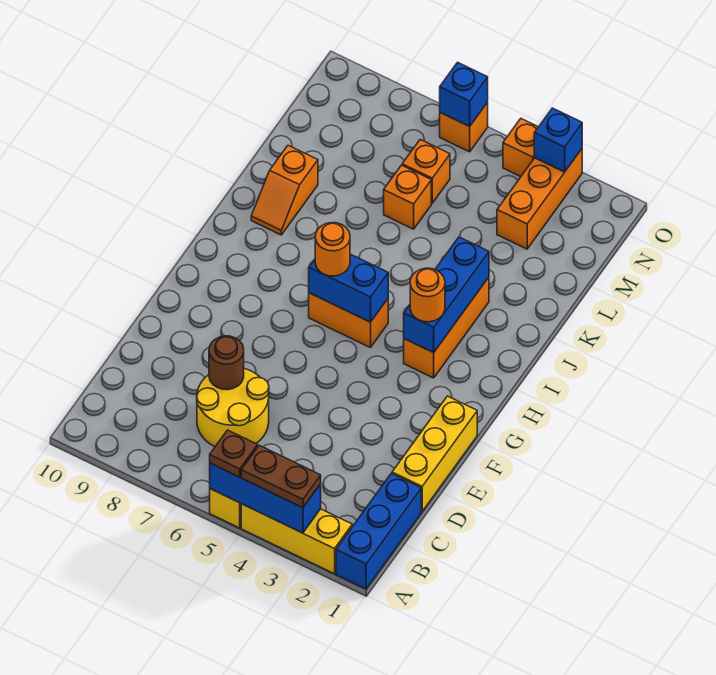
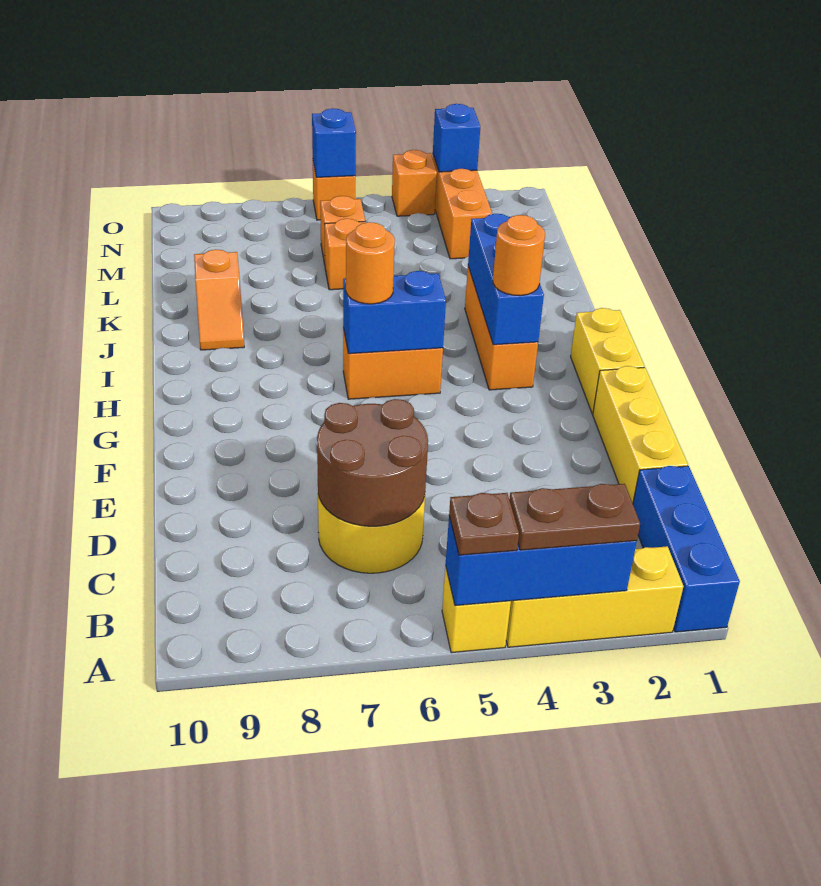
brown 1x1 round brick [209,336,244,390] -> brown 2x2 round brick [317,399,428,526]
none -> yellow 1x2 brick [571,308,645,414]

